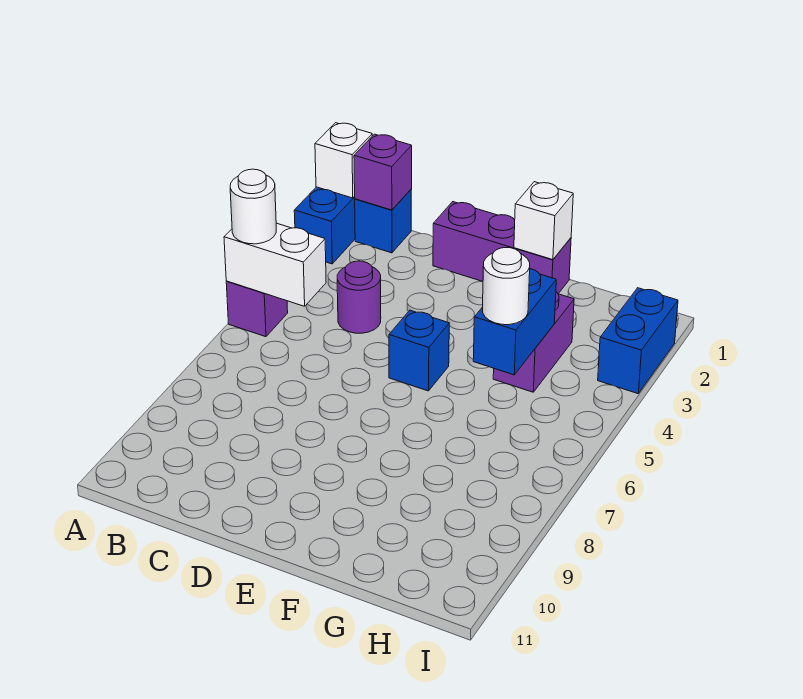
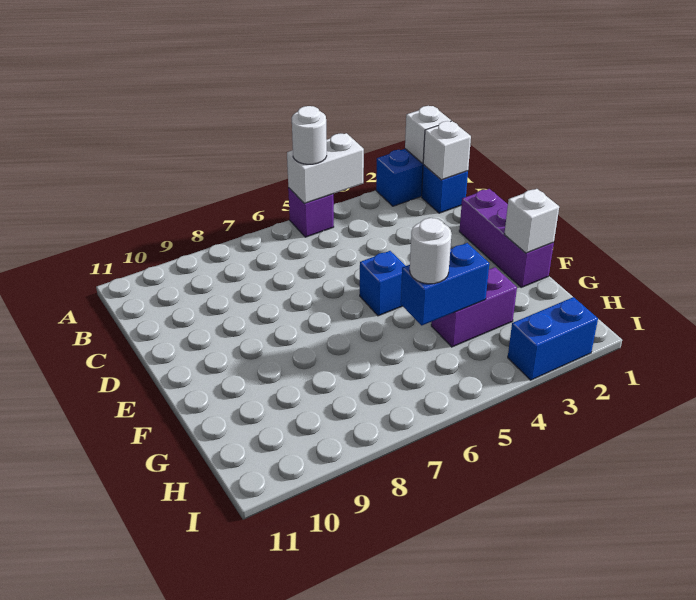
white 1x2 brick [224,223,326,306] -> white 1x2 brick turned to [287,133,364,204]
purple 1x1 brick [354,134,412,210] -> white 1x1 brick [423,121,471,180]
purple 1x1 round brick [337,261,381,333] -> none

